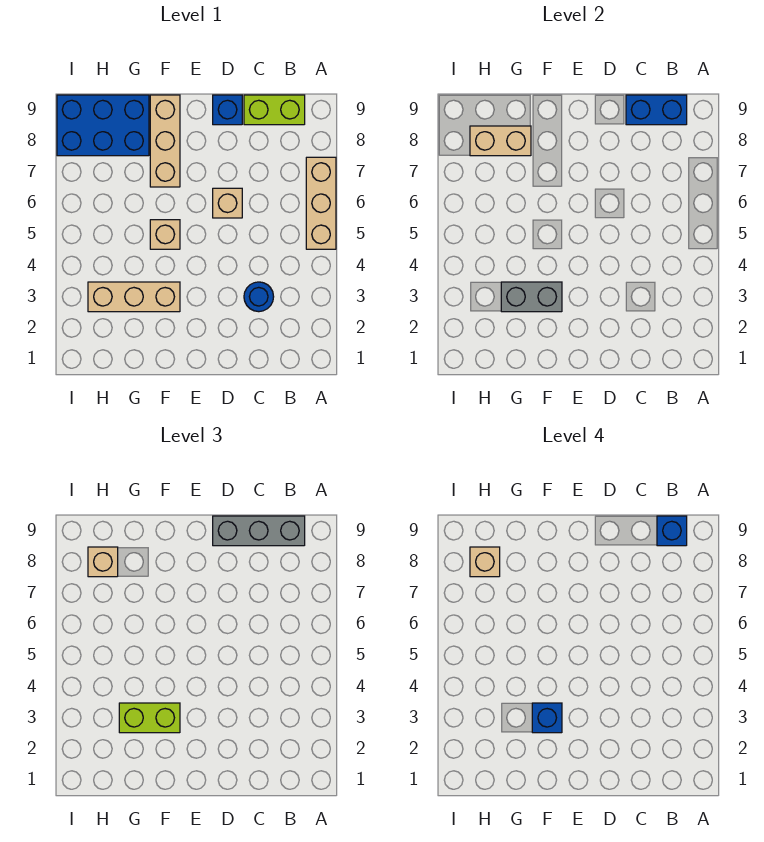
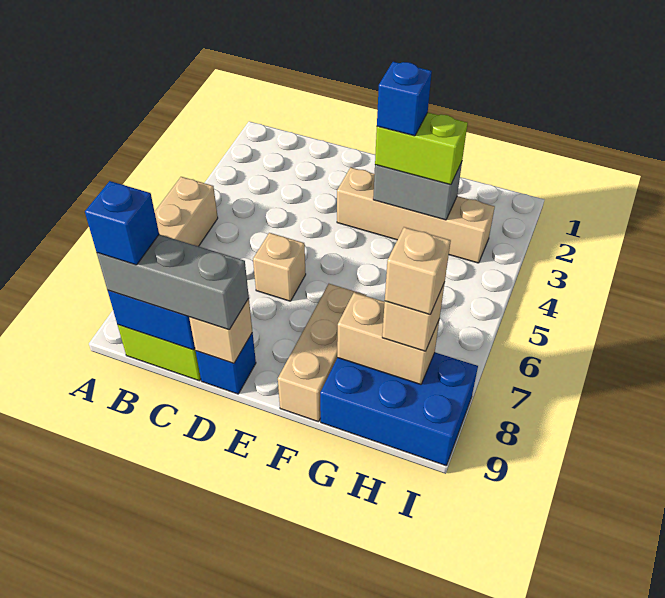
blue 1x1 round brick [244,282,274,312] -> none
tan 1x3 brick [88,282,180,312] -> tan 1x4 brick [337,167,495,263]
tan 1x1 brick [150,220,180,249] -> tan 1x1 brick moved to [189,298,252,363]

